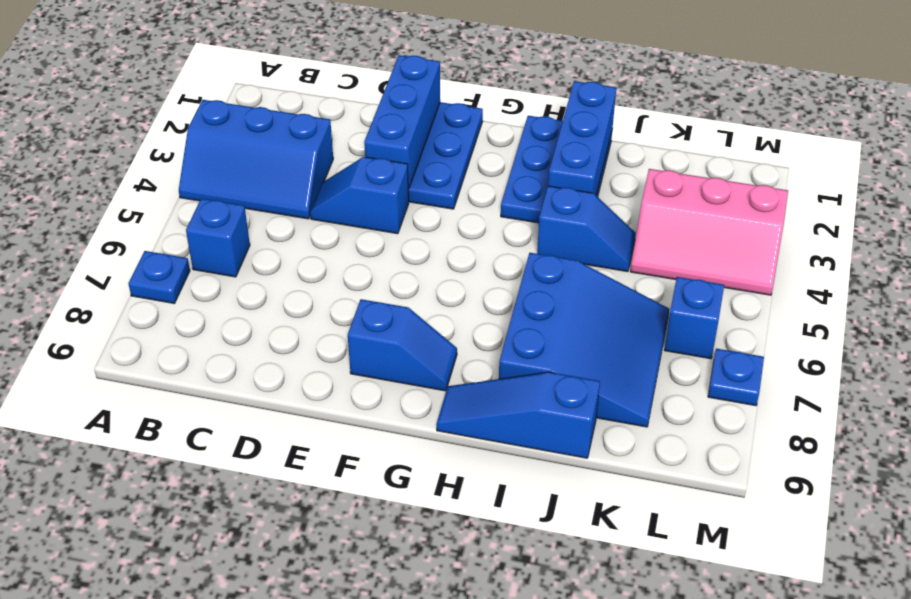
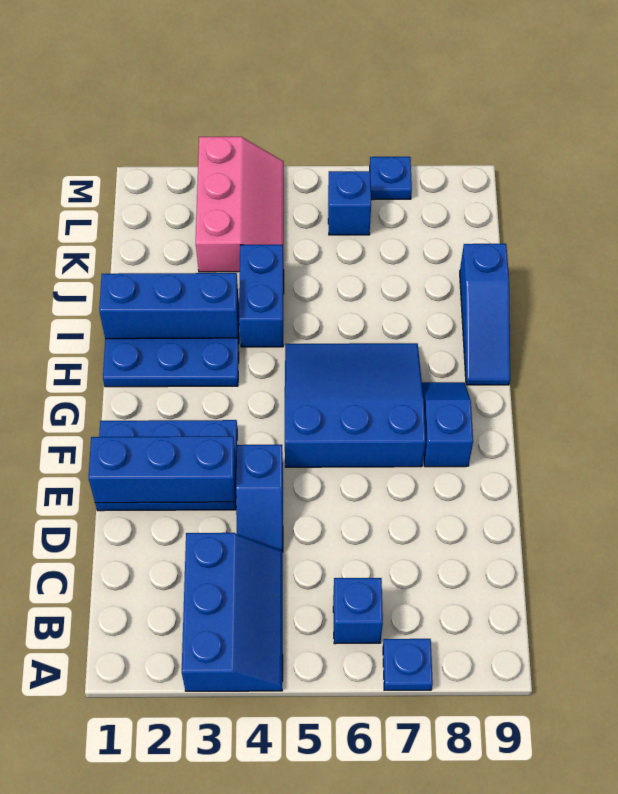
blue 1x2 slope [537,186,636,272] -> blue 1x2 brick [239,245,284,347]
blue 3x3 slope [499,253,669,427] -> blue 3x3 slope moved to [285,343,425,467]

